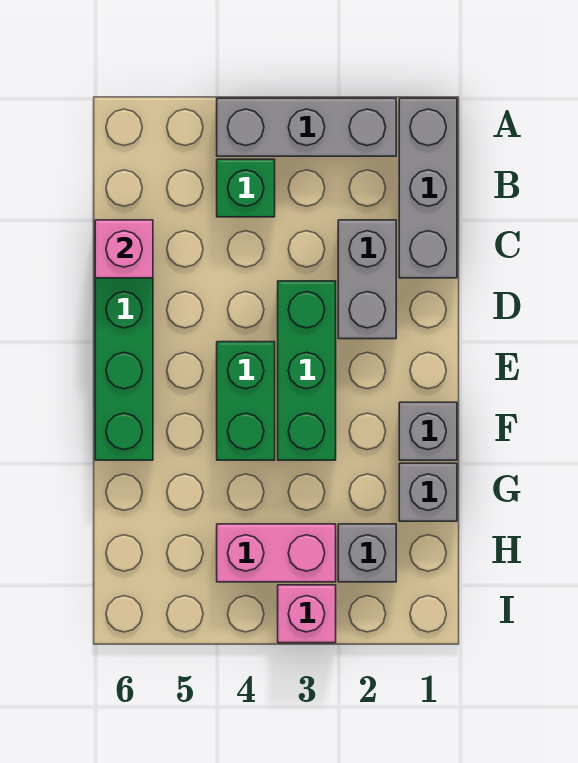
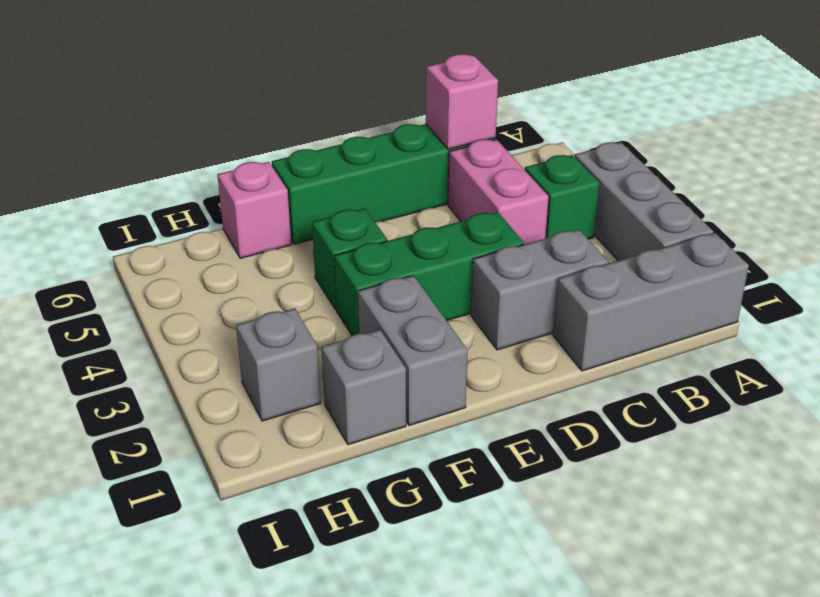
green 1x2 brick [217,342,275,460] -> green 1x1 brick [312,208,387,310]
grey 1x1 brick [399,402,457,460] -> grey 1x2 brick [358,275,468,425]
pink 1x2 brick [217,524,336,582] -> pink 1x2 brick moved to [448,139,549,245]
pink 1x1 brick [278,585,336,643] -> pink 1x1 brick moved to [217,162,291,258]

